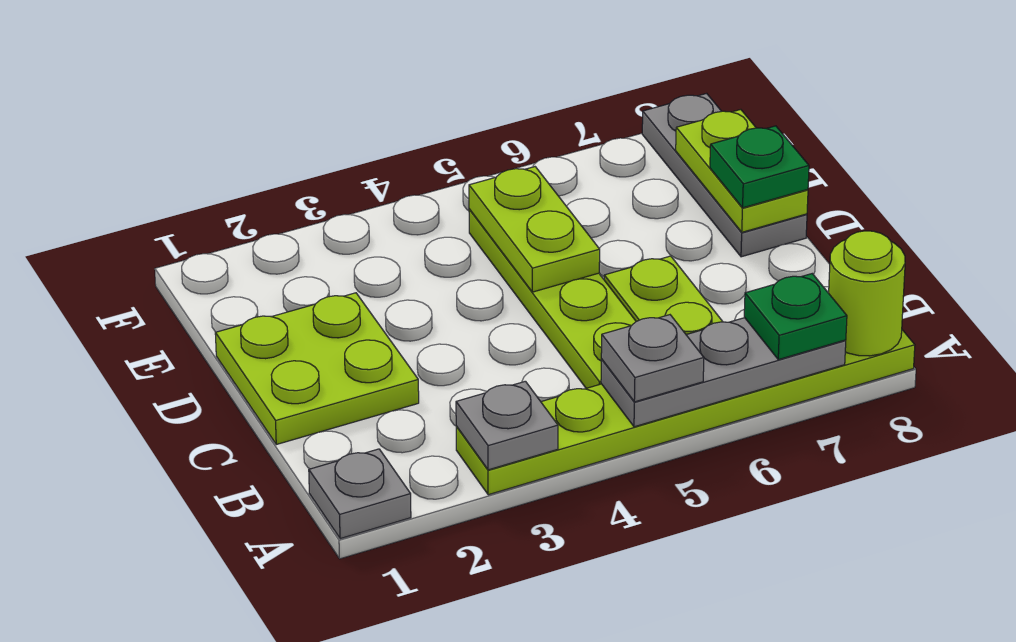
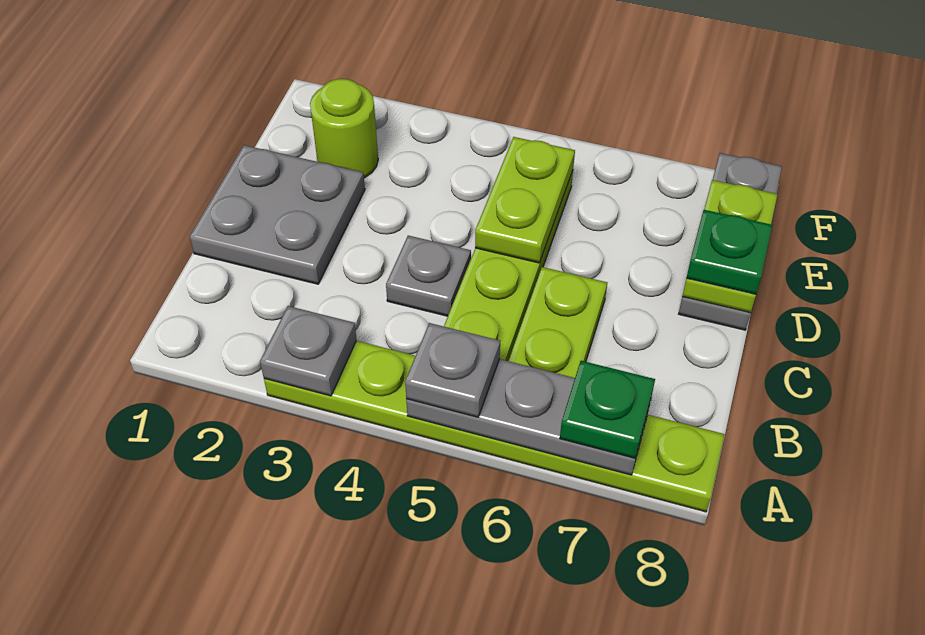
grey 1x1 plate [309,449,411,539] -> grey 1x1 plate moved to [386,235,471,316]
lime 1x1 round brick [829,231,905,356] -> lime 1x1 round brick moved to [310,79,378,178]
lime 2x2 plate [215,293,419,445] -> grey 2x2 plate [190,145,365,284]

